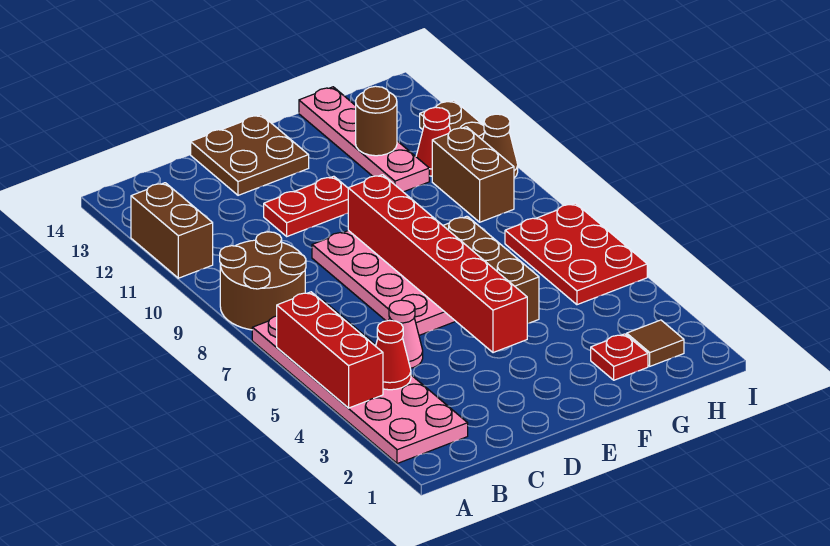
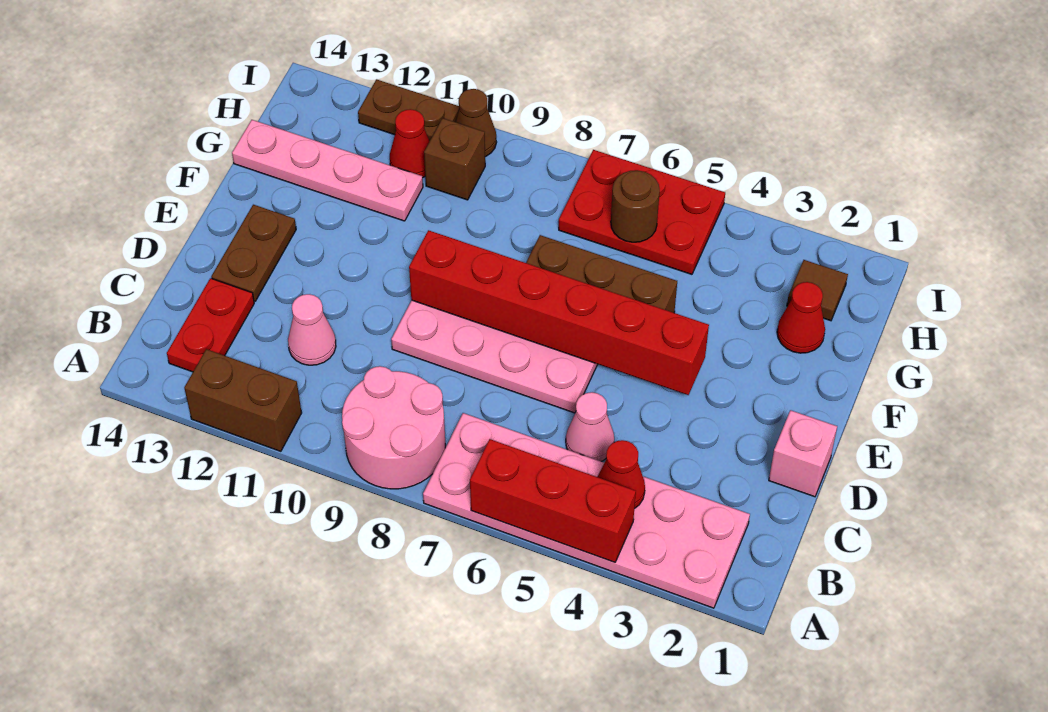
brown 2x2 round brick [220,232,306,330] -> pink 2x2 round brick [342,366,445,489]
none -> pink 1x1 cone [288,294,336,365]
none -> pink 1x1 brick [769,410,837,497]
red 1x2 plate [264,176,348,236] -> red 1x2 plate moved to [167,278,254,372]
brown 2x2 plate [191,115,309,195] -> brown 1x2 plate [211,205,296,301]
red 1x1 plate [591,334,648,380] -> red 1x1 cone [777,282,825,353]
brown 1x1 round brick [356,86,397,156] -> brown 1x1 round brick moved to [611,170,660,242]
brown 1x2 brick [432,127,514,222] -> brown 1x1 brick [424,118,485,200]

